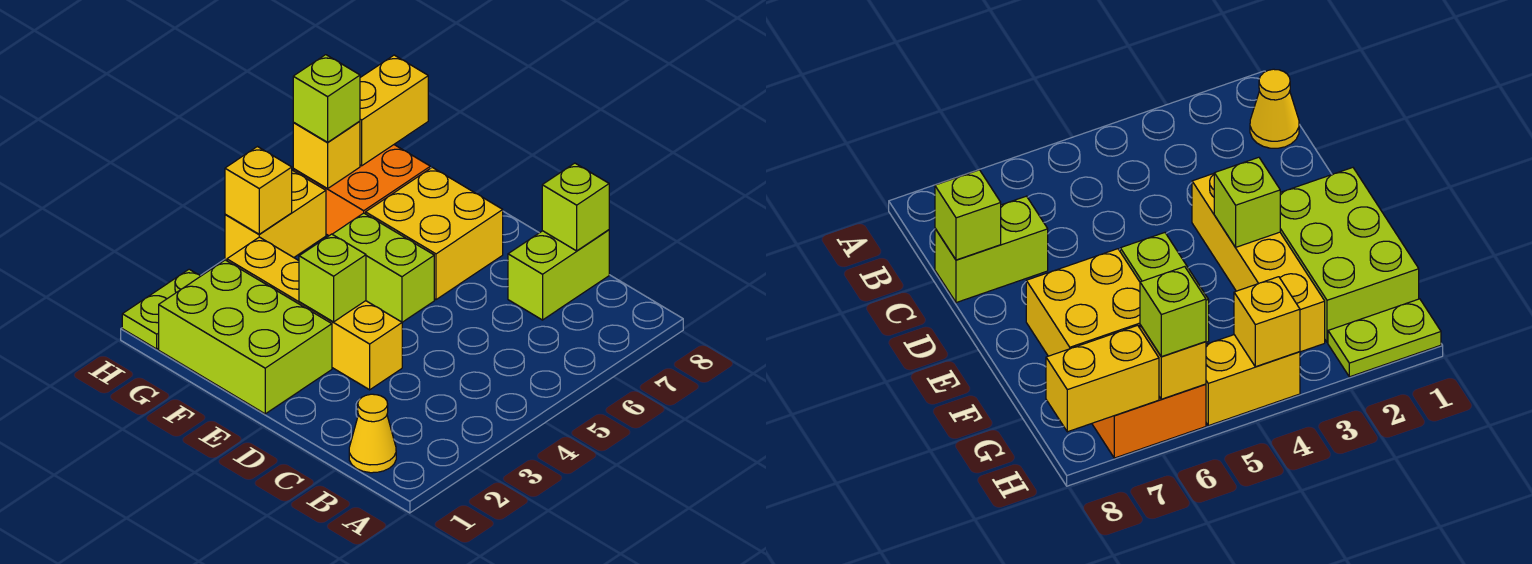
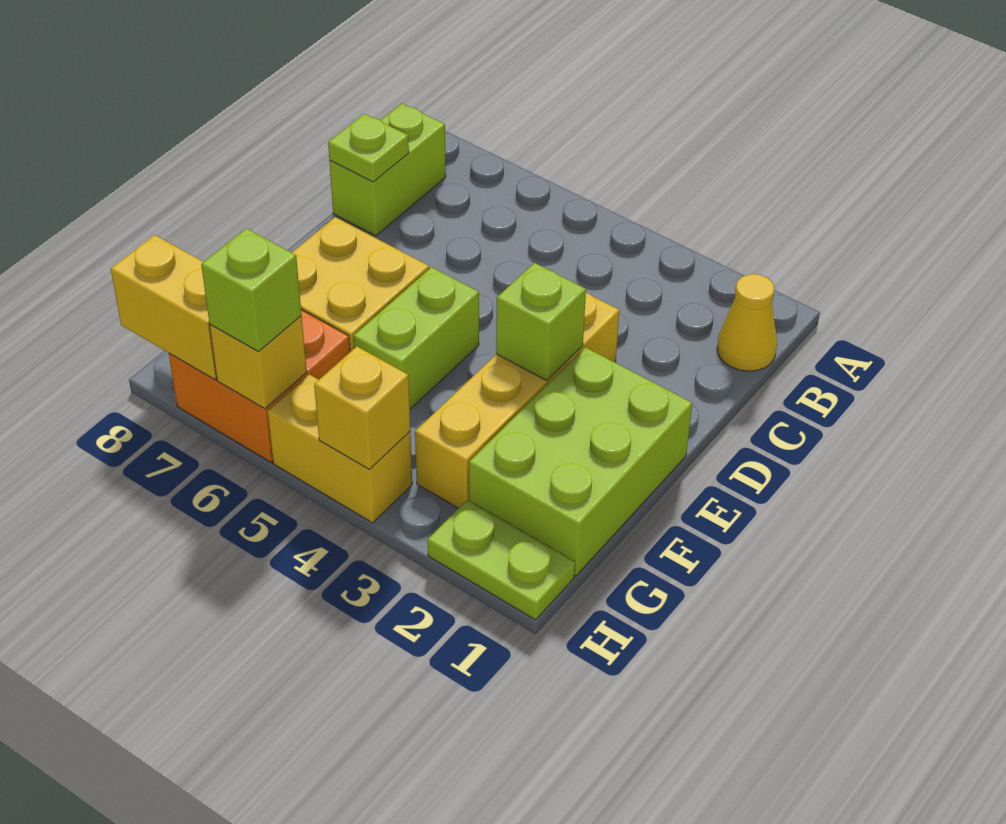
lime 1x2 brick [508,230,609,320] -> lime 1x2 brick turned to [329,103,446,236]
lime 1x1 brick [542,163,609,251] -> lime 1x1 plate [328,114,409,182]

